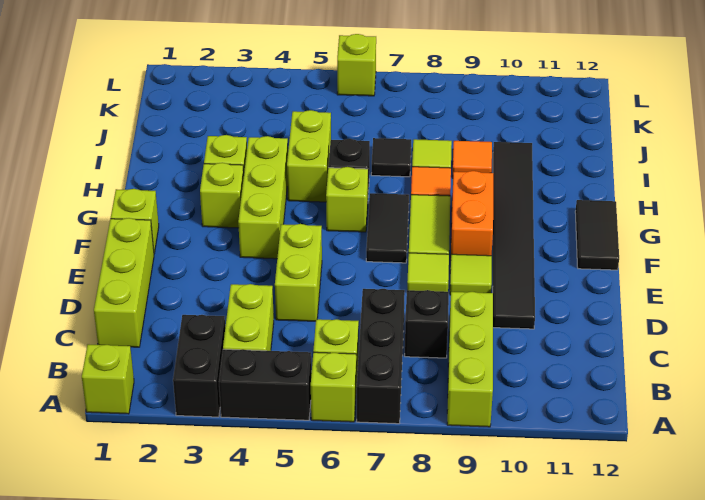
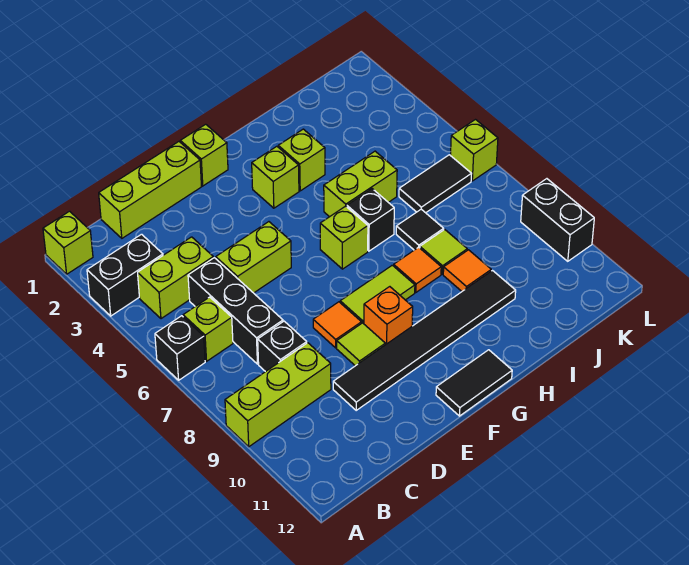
black 1x2 brick [219,349,312,420] -> black 1x2 brick moved to [521,179,594,261]
lime 1x1 brick [311,352,356,422] -> black 1x1 brick [155,316,205,380]
black 1x3 brick [356,289,405,424] -> black 1x3 brick turned to [188,258,283,364]
lime 1x1 tile [407,253,449,292] -> orange 1x1 tile [313,302,361,348]
lime 1x3 brick [238,136,288,259] -> none
black 1x2 tile [366,193,409,263] -> black 1x2 tile moved to [399,155,471,213]
orange 1x2 brick [451,171,493,256] -> orange 1x1 brick [364,287,413,345]

